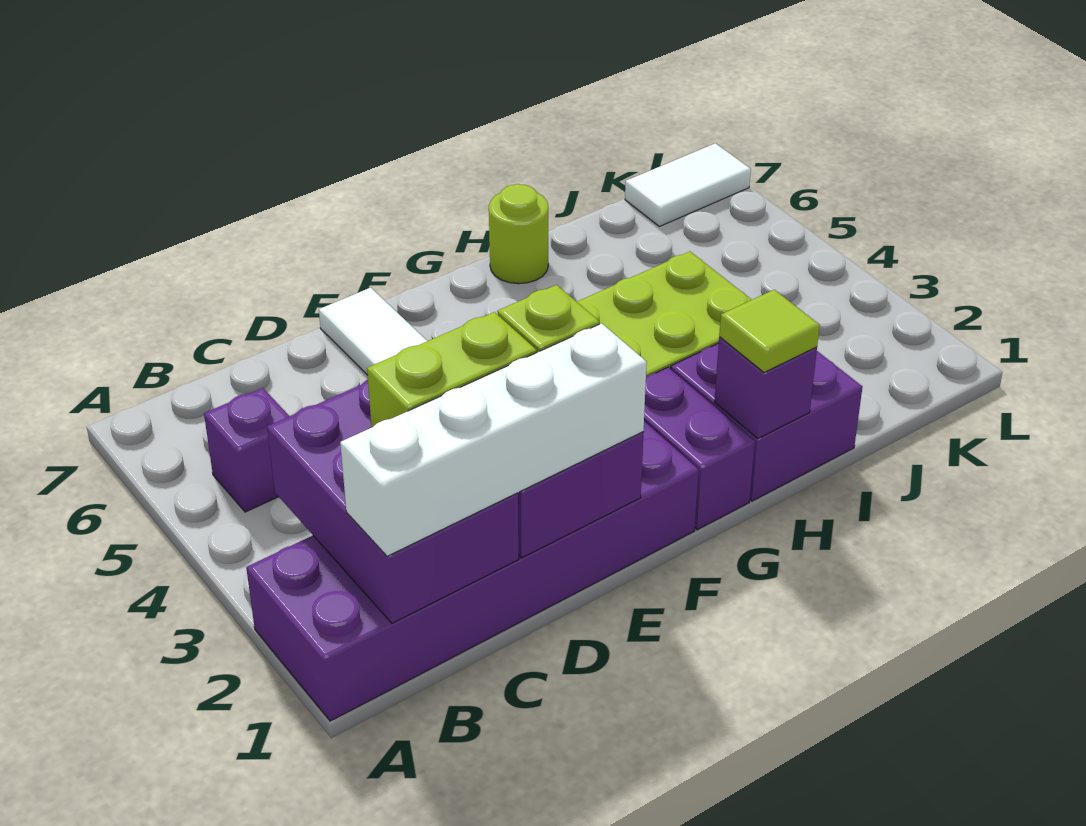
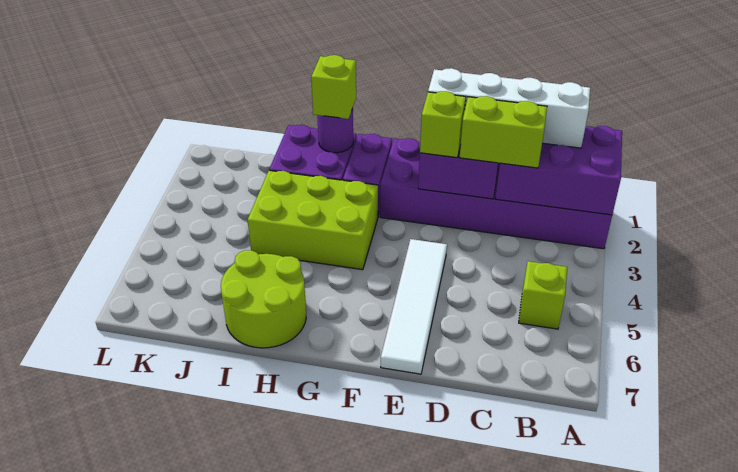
purple 2x3 brick [267,380,519,623] -> purple 2x3 brick turned to [495,126,622,215]
purple 1x1 brick [204,388,289,512] -> lime 1x1 brick [519,261,567,329]
purple 1x1 brick [714,337,817,438] -> purple 1x1 round brick [317,108,353,153]
lime 1x1 tile [719,290,820,372] -> lime 1x1 brick [311,55,356,119]
lime 1x1 round brick [489,184,548,284] -> lime 2x2 round brick [221,250,306,348]
white 1x2 tile [625,143,751,226] -> none

